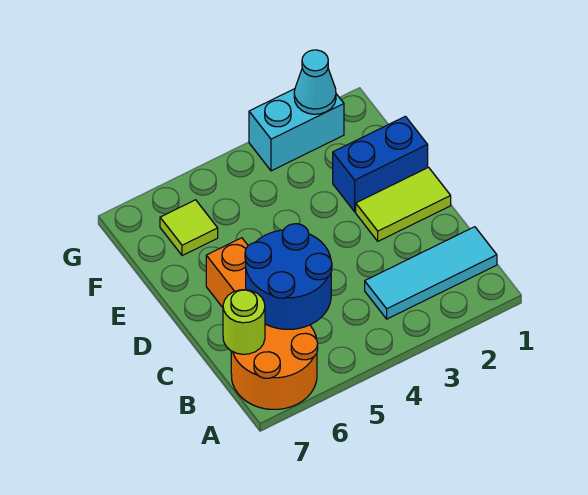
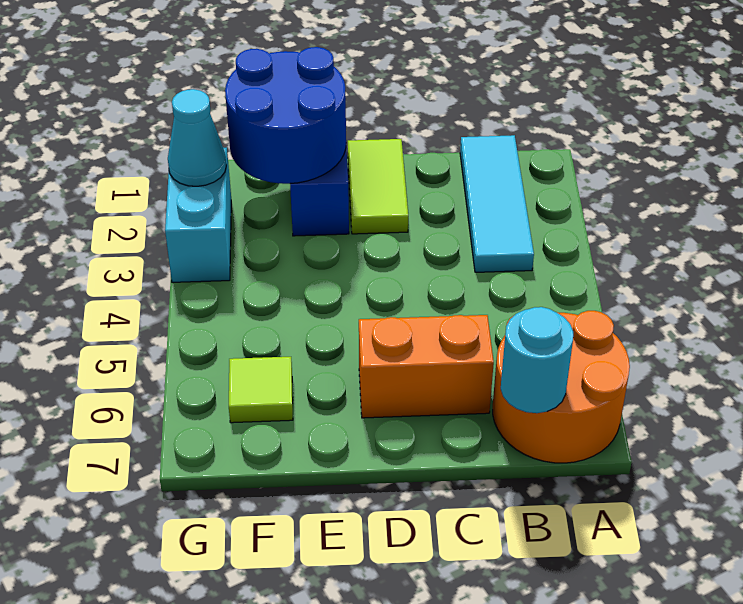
blue 2x2 round brick [245,224,332,329] -> blue 2x2 round brick moved to [225,47,346,184]
lime 1x1 round brick [223,290,265,354] -> cyan 1x1 round brick [501,307,573,413]

